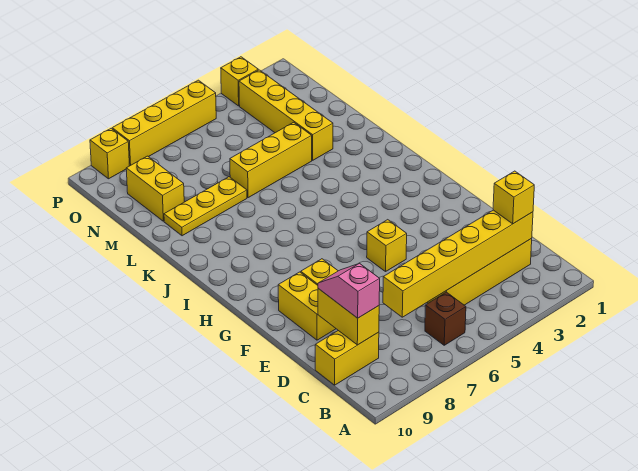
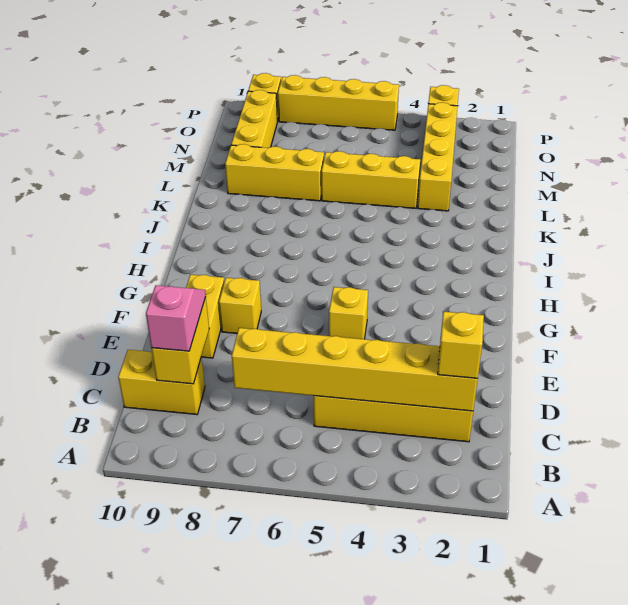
brown 1x1 brick [425,292,466,345] -> none
yellow 1x3 plate [164,177,247,236] -> yellow 1x3 brick [225,144,324,201]
yellow 1x2 brick [126,156,184,221] -> yellow 1x3 brick [231,90,277,148]

